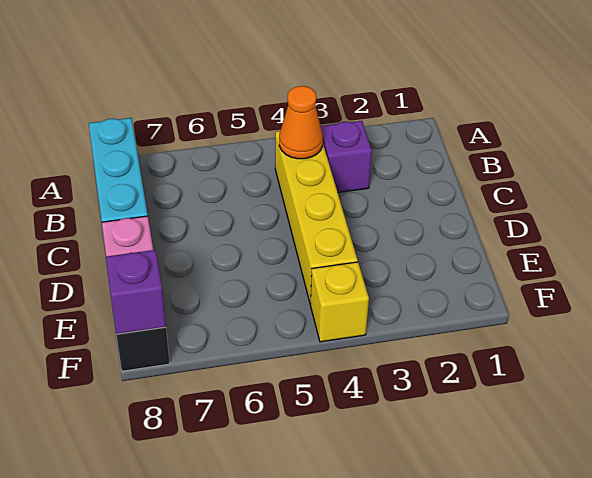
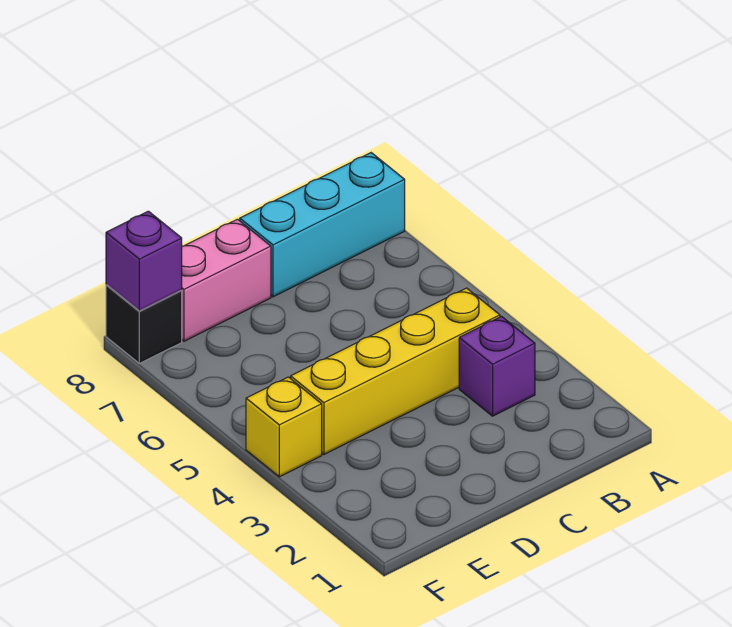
orange 1x1 cone [279,86,323,159] -> none

